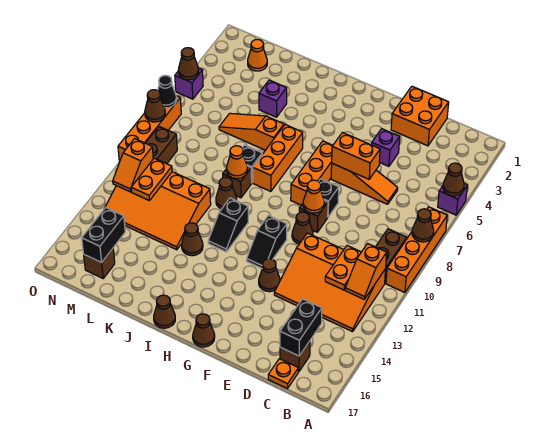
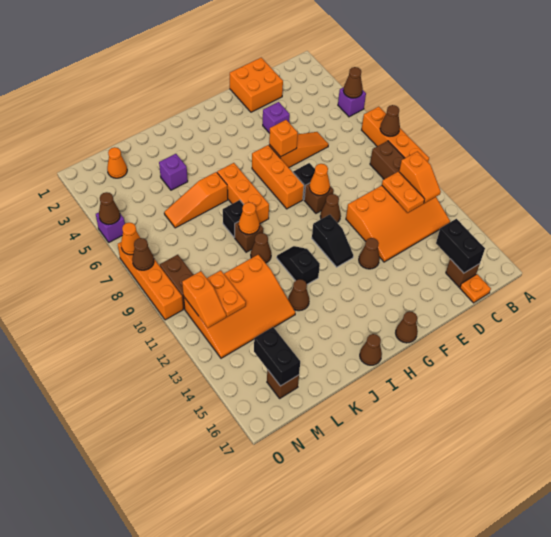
orange 1x2 brick [332,133,380,179] -> orange 1x1 brick [269,120,298,157]
black 1x2 slope [208,198,248,252] -> black 1x2 slope turned to [277,246,320,284]
black 1x1 cone [158,75,177,108] -> orange 1x1 cone [121,223,140,255]

